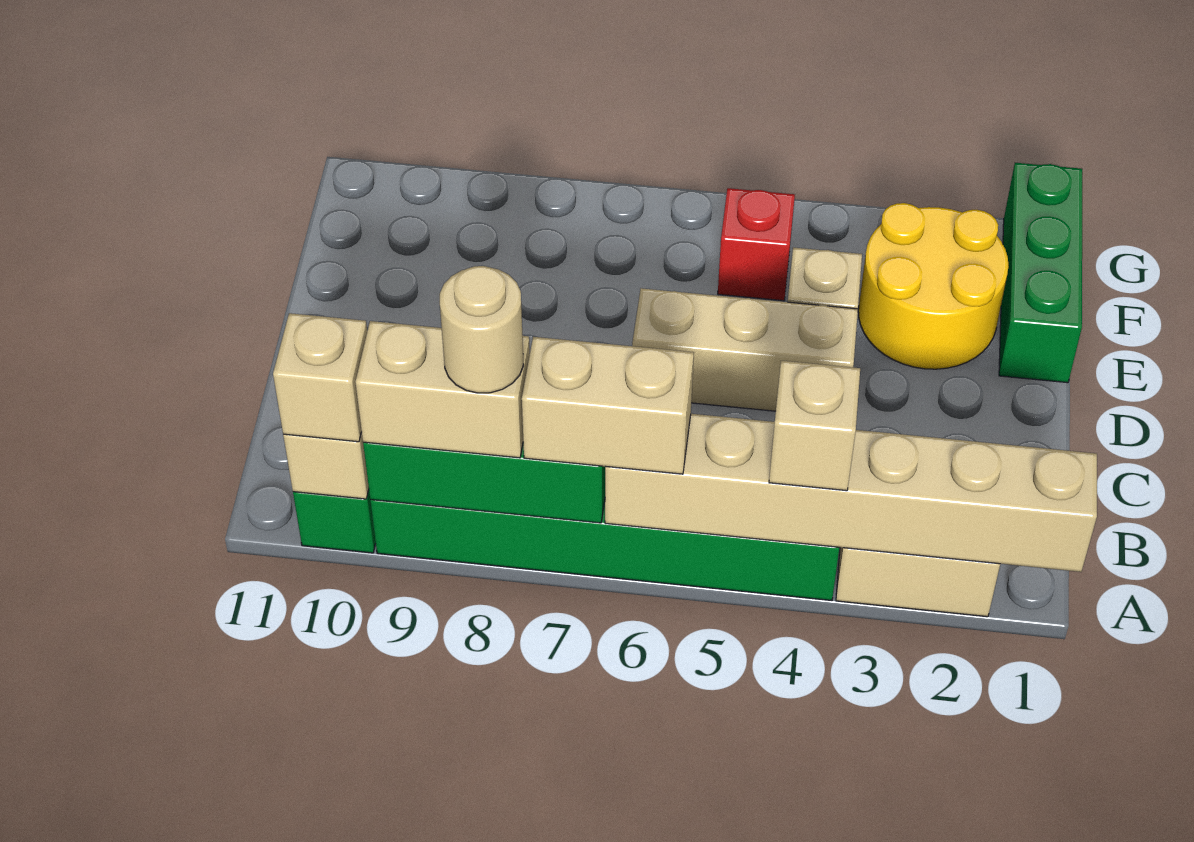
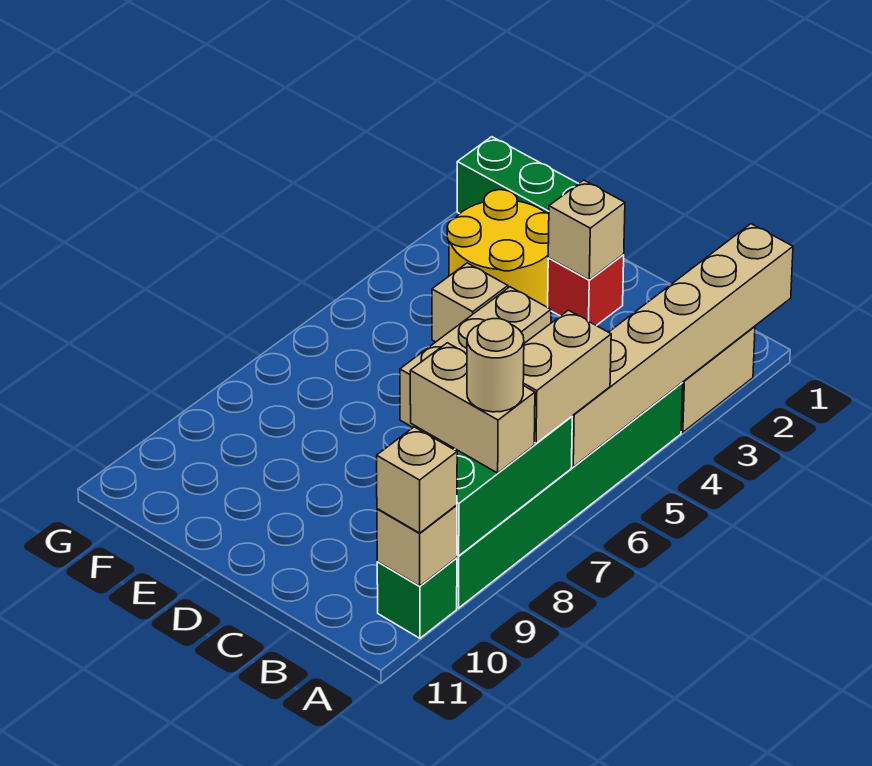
tan 1x1 brick [769,361,860,491] -> tan 1x1 brick moved to [548,180,625,280]
tan 1x2 brick [356,321,530,458] -> tan 1x2 brick turned to [410,343,535,473]
red 1x1 brick [718,188,795,301] -> red 1x1 brick moved to [548,254,624,326]

